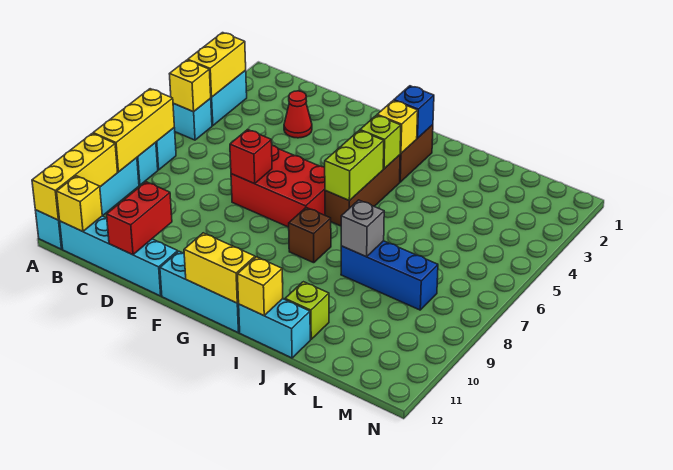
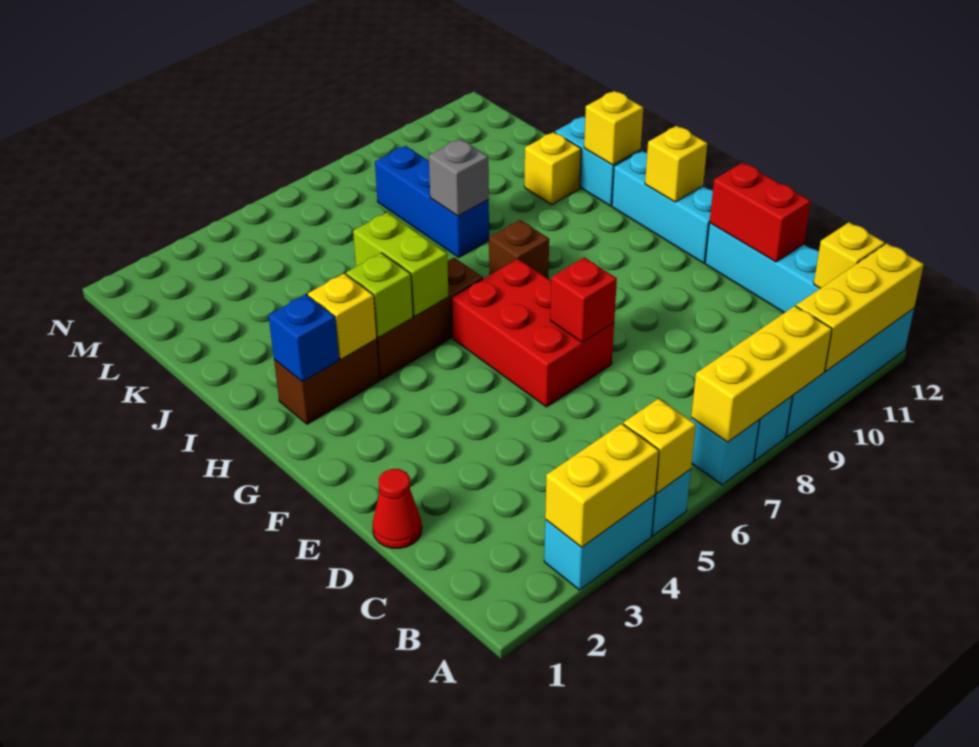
red 1x1 cone [284,91,312,138] -> red 1x1 cone moved to [372,469,422,548]
red 1x2 brick [107,182,172,255] -> red 1x2 brick turned to [710,163,811,262]
yellow 1x2 brick [184,233,255,303] -> yellow 1x1 brick [645,126,707,202]
lime 1x2 brick [325,130,384,201] -> lime 1x2 brick turned to [353,212,449,316]
lime 1x1 brick [285,282,329,339] -> yellow 1x1 brick [525,132,581,205]

